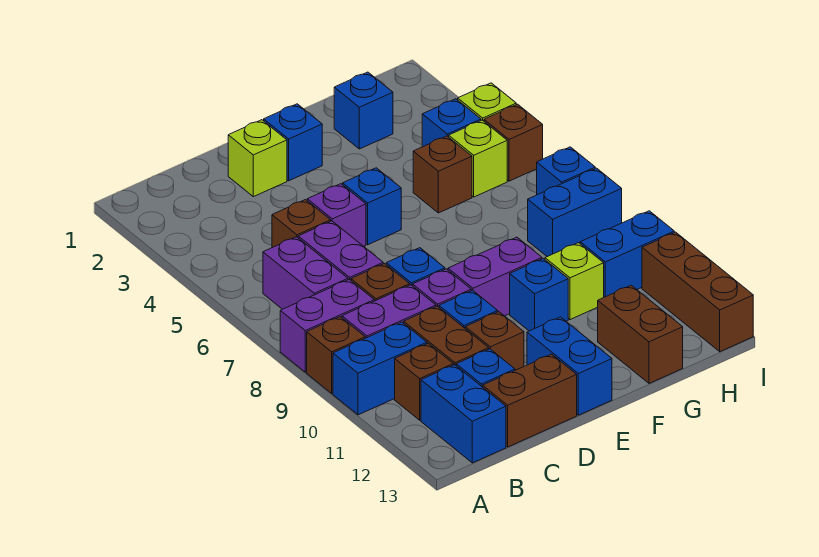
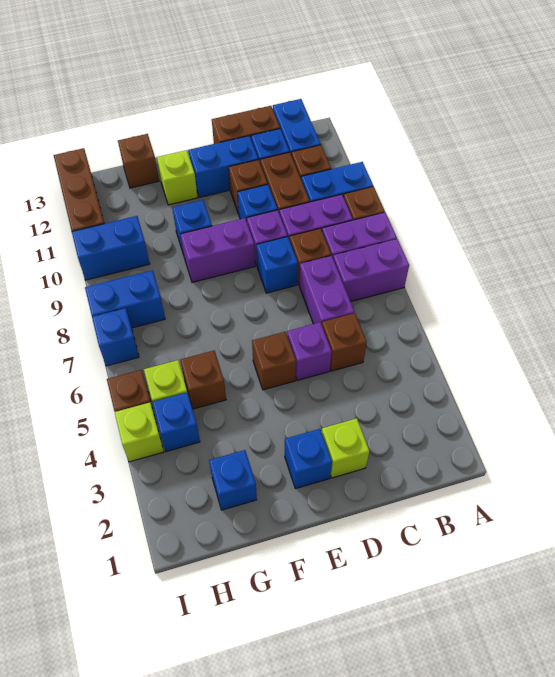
purple 1x2 brick [263,237,348,309] -> purple 1x2 brick turned to [333,239,409,302]
blue 1x1 brick [343,168,401,245] -> brown 1x1 brick [252,332,296,390]
blue 1x2 brick [527,317,612,415] -> blue 1x2 brick turned to [189,136,258,197]
lime 1x1 brick [545,243,604,320] -> lime 1x1 brick moved to [157,150,198,205]
brown 1x2 brick [598,285,683,383] -> brown 1x1 brick [118,134,159,188]

